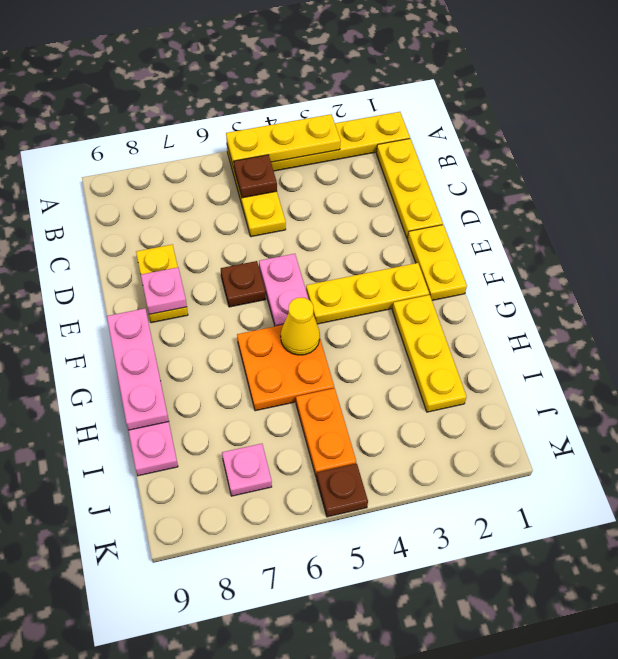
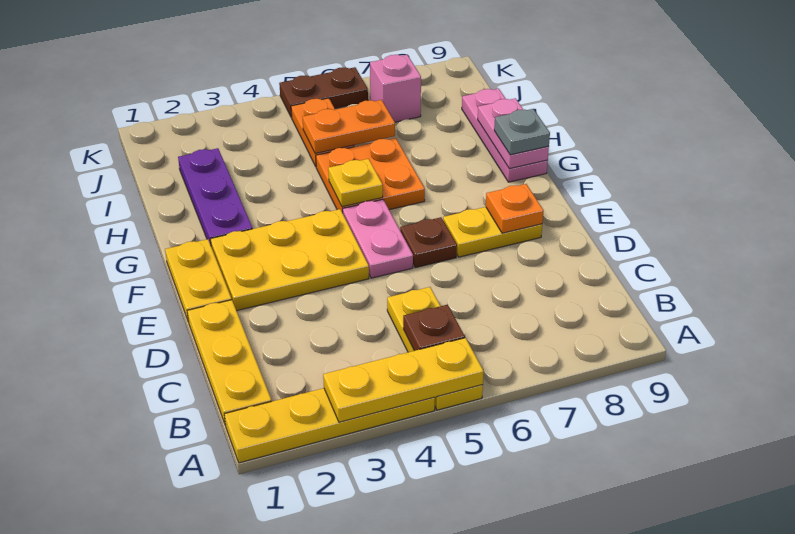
yellow 1x2 plate [136,245,188,323] -> yellow 1x2 plate turned to [443,207,542,257]
pink 1x1 plate [141,267,187,314] -> orange 1x1 plate [486,184,544,233]
yellow 1x3 plate [306,263,429,324] -> yellow 2x3 plate [211,209,369,311]
pink 1x3 plate [107,308,169,430] -> pink 1x2 plate [478,98,549,169]
yellow 1x3 plate [392,295,467,412] -> purple 1x3 plate [178,148,252,245]
yellow 1x1 cone [281,298,320,355] -> yellow 1x1 plate [328,159,383,207]
none -> grey 1x1 plate [494,109,550,155]
none -> orange 1x2 plate [303,100,395,153]
pink 1x1 plate [222,444,272,496] -> pink 1x1 brick [370,55,421,122]
brown 1x1 plate [316,464,368,517] -> brown 1x2 plate [279,67,368,117]

